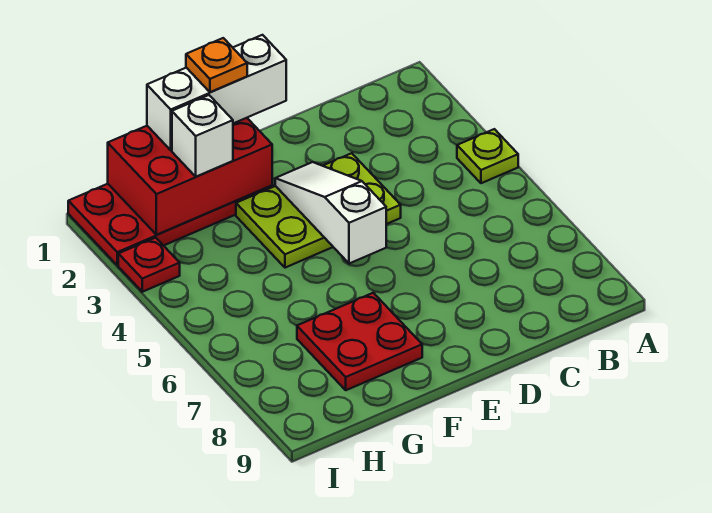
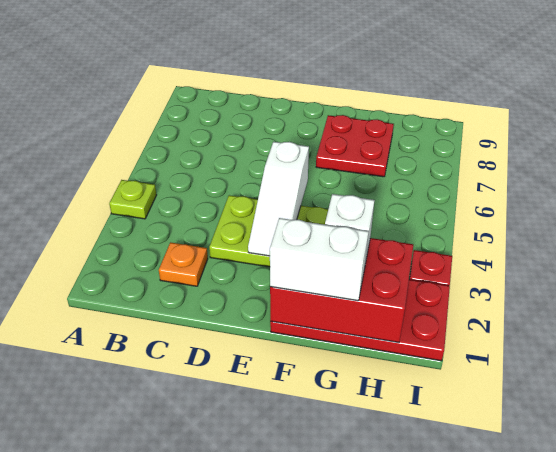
white 1x3 brick [147,35,286,150] -> white 1x2 brick [270,218,369,301]
orange 1x1 plate [186,38,247,92] -> orange 1x1 plate moved to [159,242,208,286]

